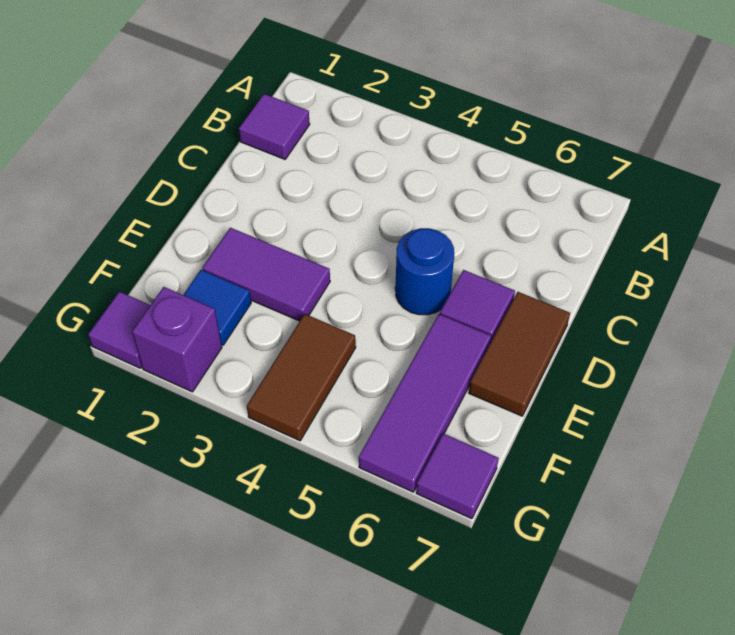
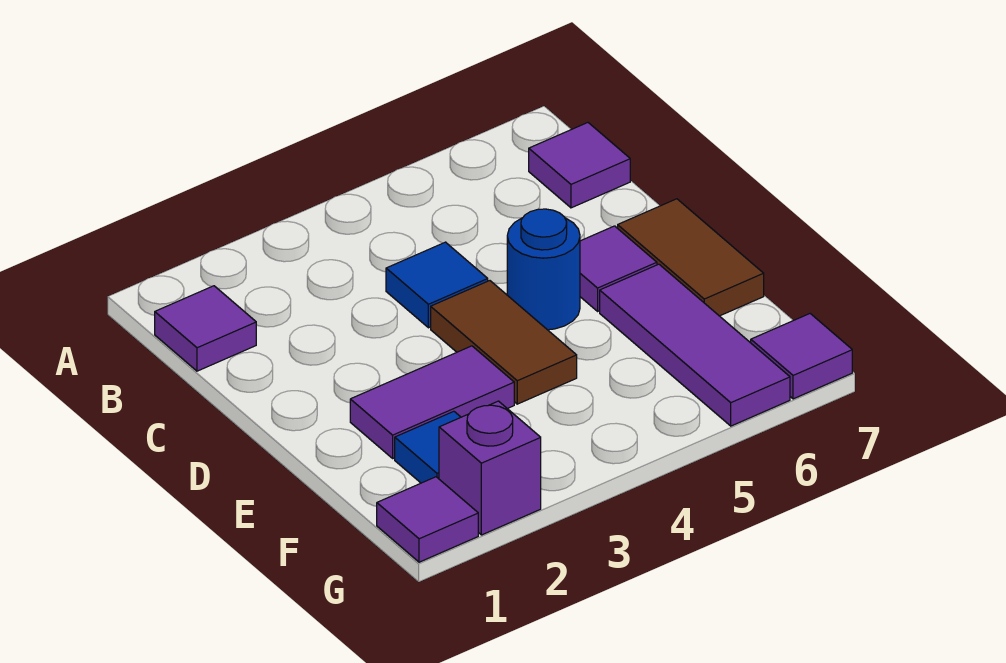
none -> purple 1x1 tile [529,123,630,208]
none -> blue 1x1 tile [386,242,488,328]
brown 1x2 tile [247,314,356,441] -> brown 1x2 tile moved to [431,281,577,404]

